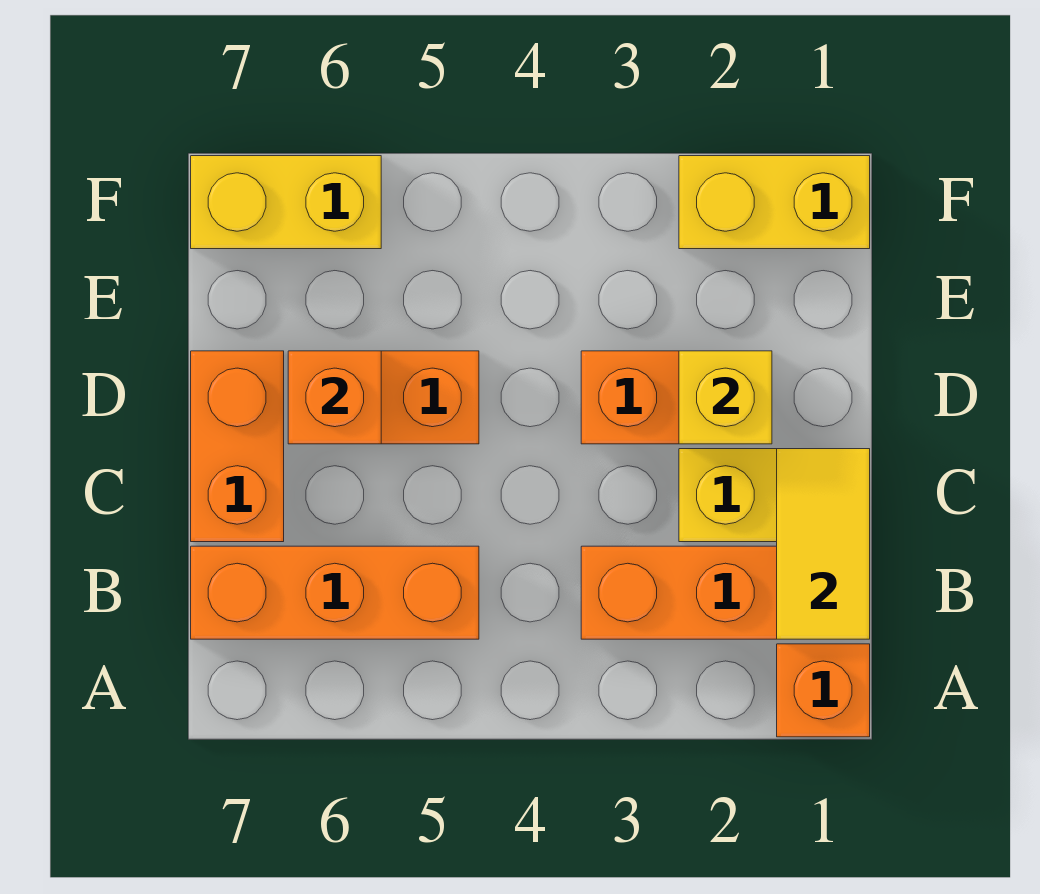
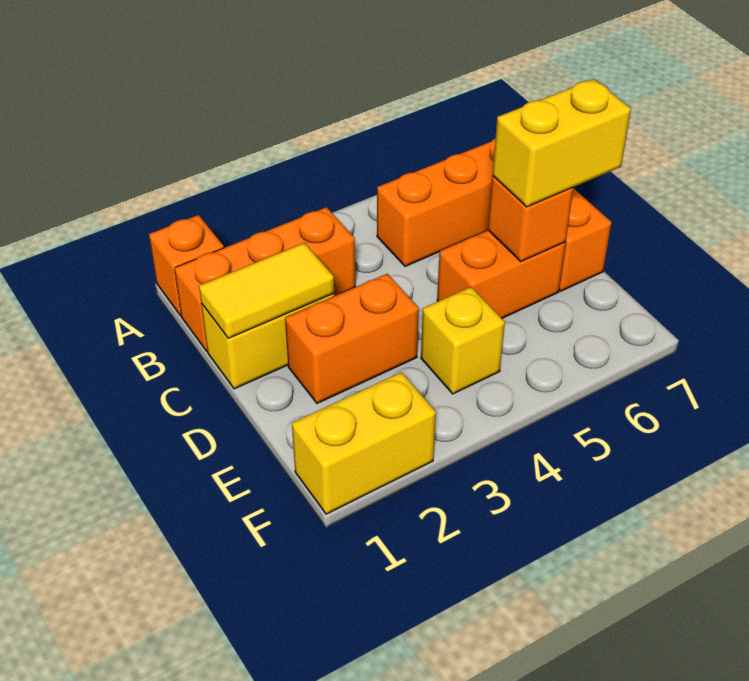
yellow 1x2 tile [777,449,870,639] -> yellow 1x2 tile turned to [199,243,334,338]
yellow 1x1 brick [679,351,772,444] -> yellow 1x1 brick moved to [421,287,505,394]
yellow 1x2 brick [191,156,381,249] -> yellow 1x2 brick moved to [492,79,631,207]

